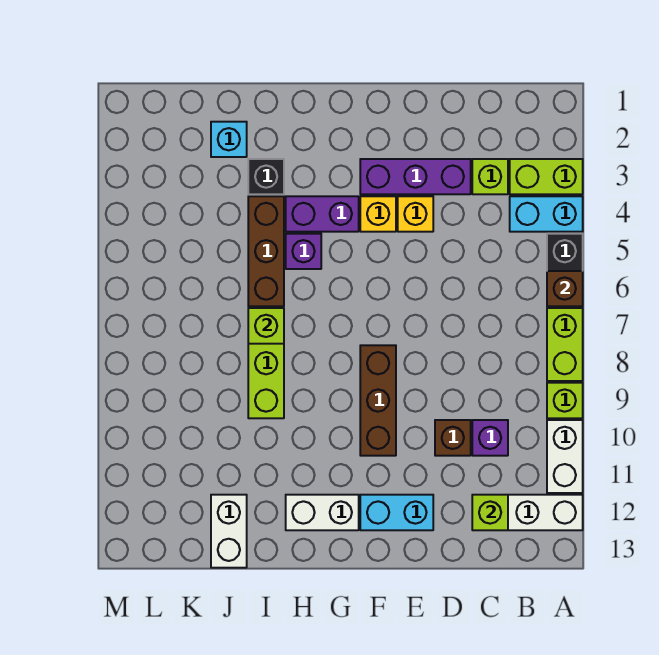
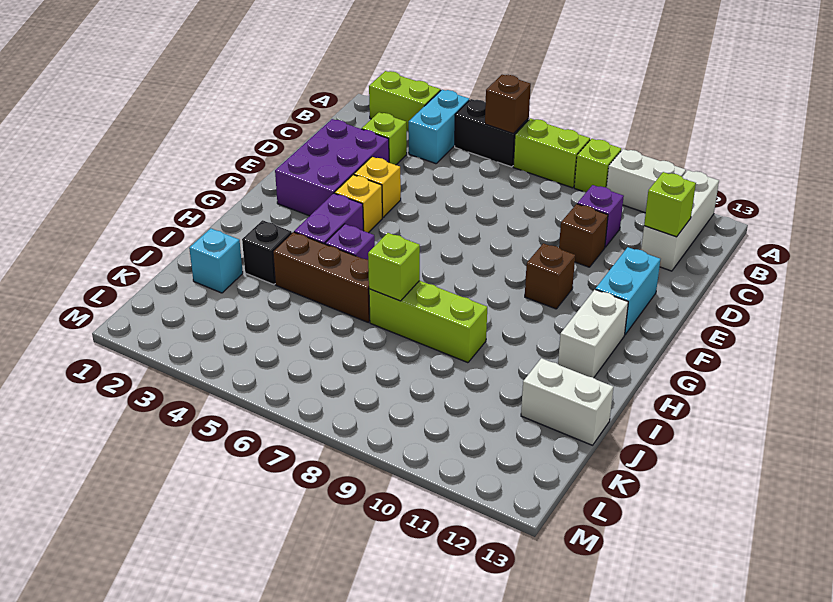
lime 1x2 brick [510,159,583,194] -> lime 1x2 brick turned to [369,71,441,131]
purple 1x3 brick [360,159,471,194] -> purple 2x3 brick [275,119,389,216]
brown 1x3 brick [360,345,396,456] -> brown 1x1 brick [525,243,575,309]

